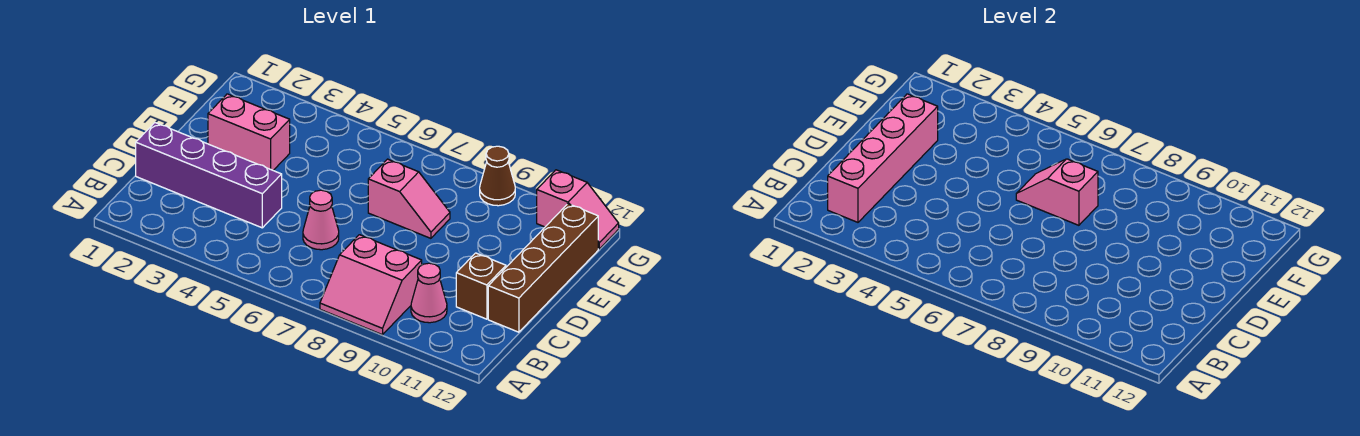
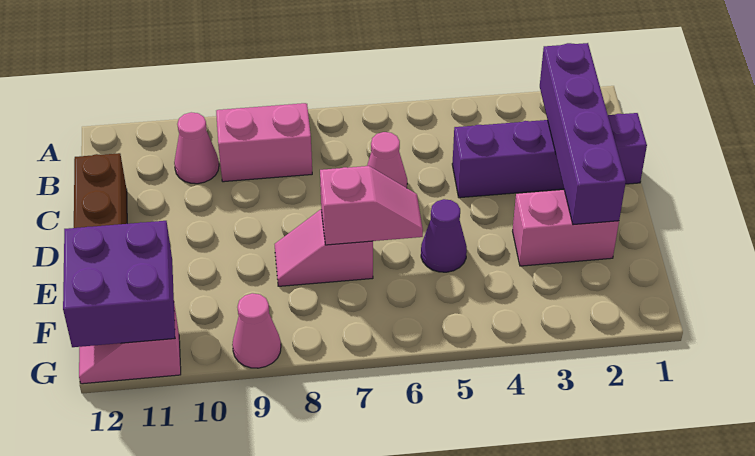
pink 1x4 brick [828,94,938,222] -> purple 1x4 brick [540,43,626,225]
brown 1x1 brick [456,253,506,319] -> none
none -> purple 1x1 cone [421,199,467,272]
none -> purple 2x2 brick [63,221,175,347]
brown 1x1 cone [480,146,515,206] -> pink 1x1 cone [232,293,281,368]

